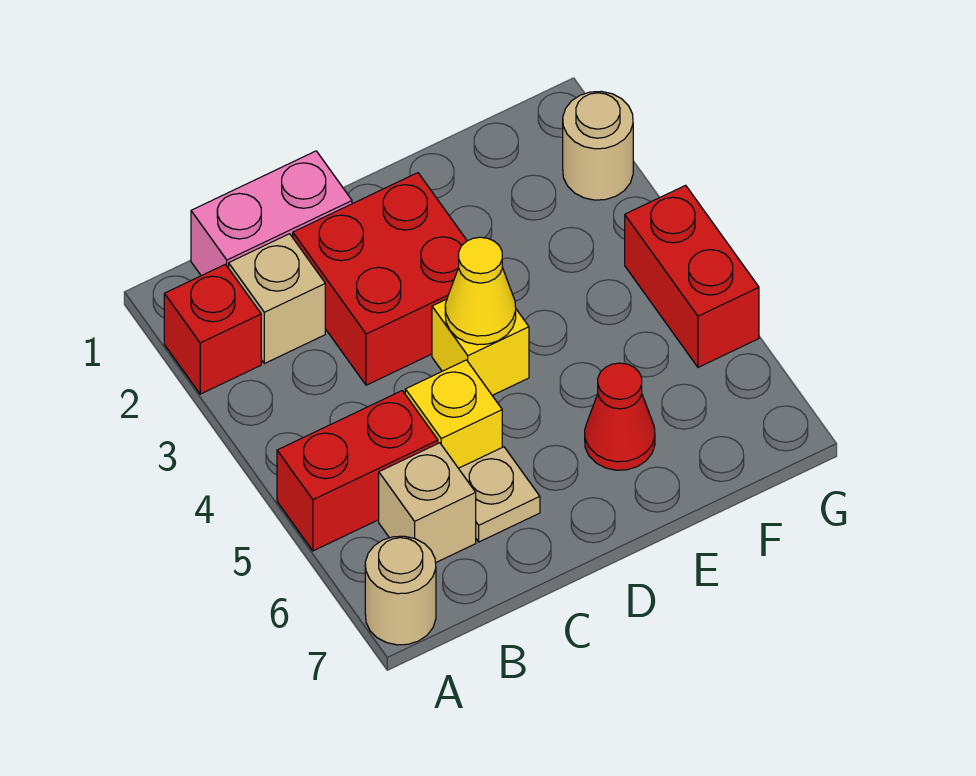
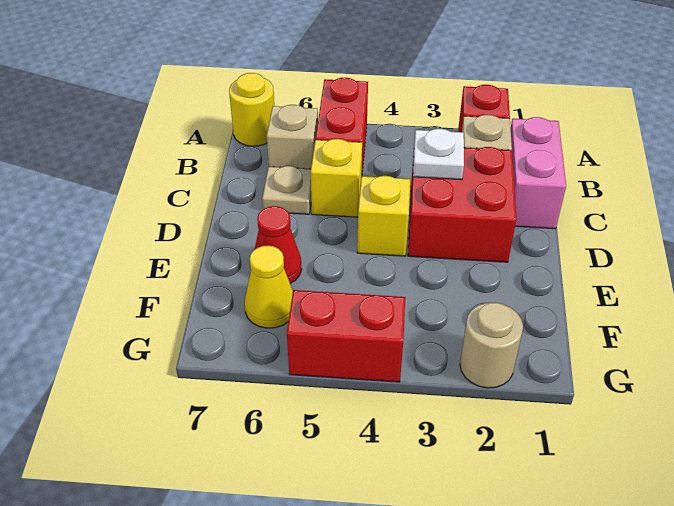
tan 1x1 round brick [365,536,436,645] -> yellow 1x1 round brick [229,73,274,146]
none -> white 1x1 plate [413,129,464,180]
yellow 1x1 cone [445,237,516,345] -> yellow 1x1 cone moved to [245,245,293,328]

